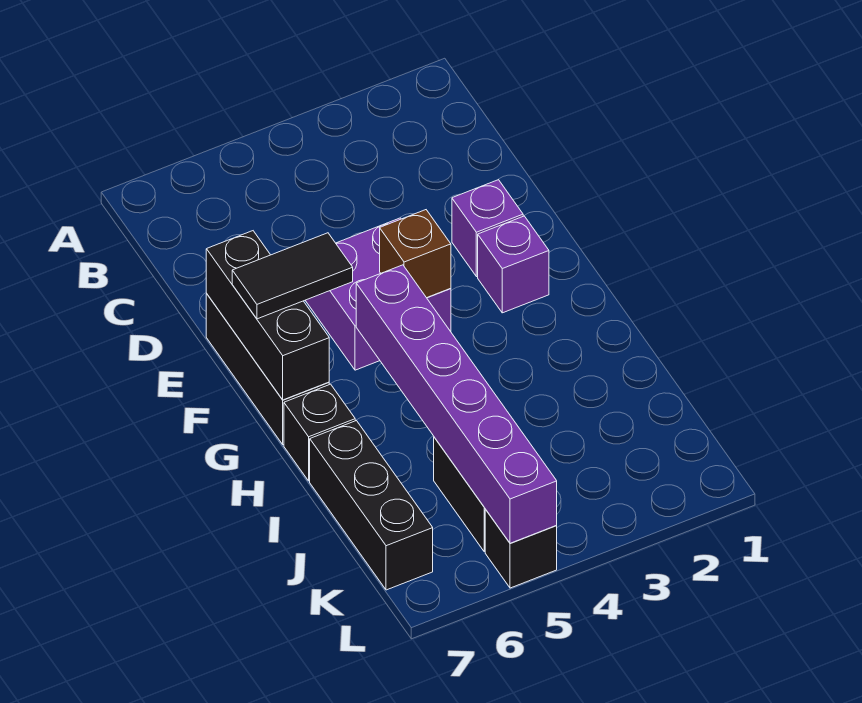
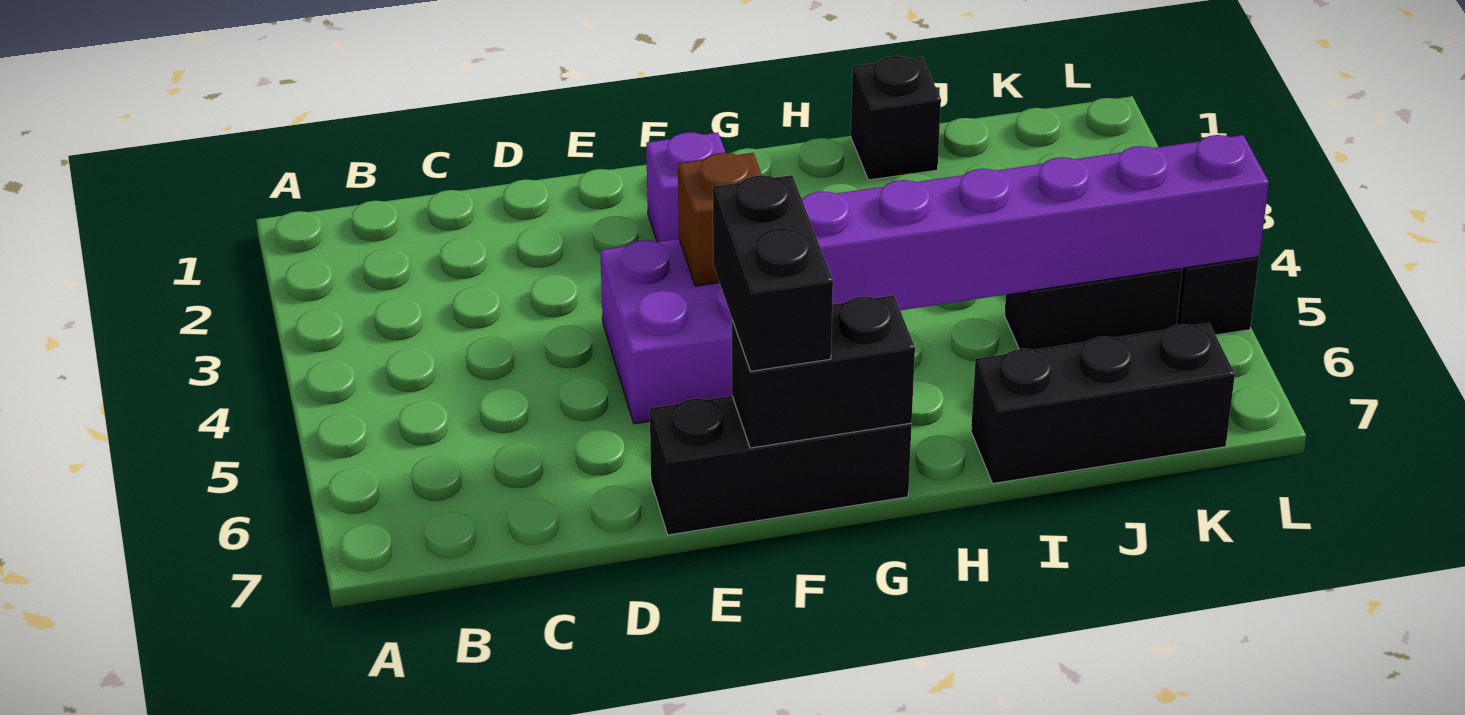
purple 1x1 brick [452,180,523,277] -> none
black 1x3 brick [206,231,329,400] -> black 1x2 brick [732,295,915,448]
black 1x2 tile [232,233,353,319] -> black 1x2 brick [713,175,833,371]
black 1x1 brick [284,384,355,481] -> black 1x1 brick moved to [851,56,941,180]

